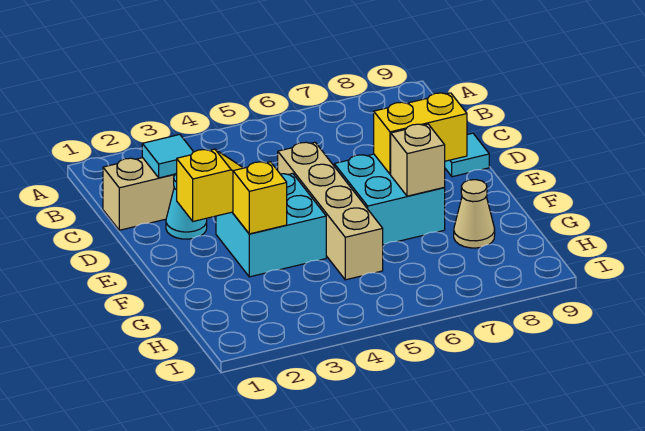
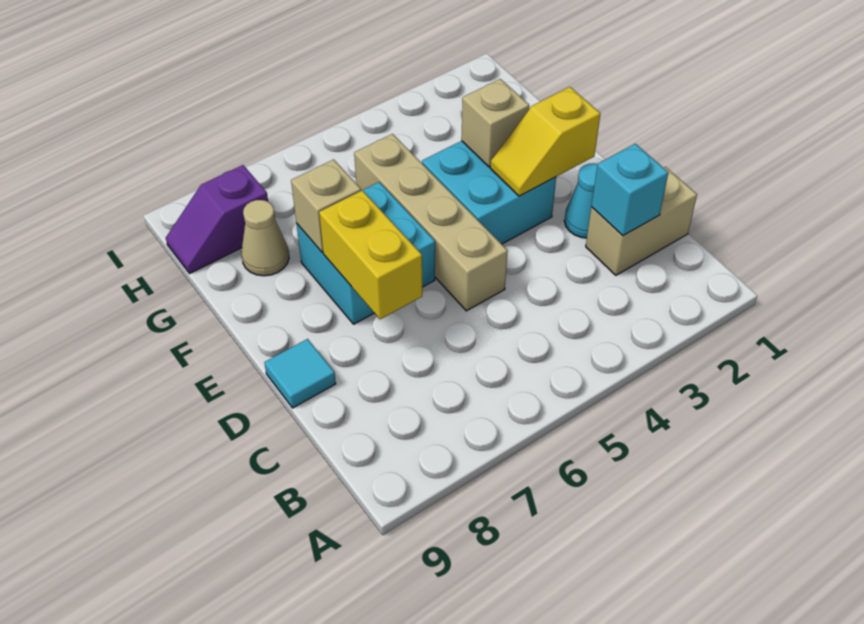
cyan 1x1 tile [142,134,193,178] -> cyan 1x1 brick [591,144,668,236]
yellow 1x2 brick [374,93,467,174] -> yellow 1x2 brick turned to [319,190,422,319]
yellow 1x1 brick [233,162,287,234] -> tan 1x1 brick [461,79,529,167]
none -> purple 1x2 slope [166,165,268,274]

